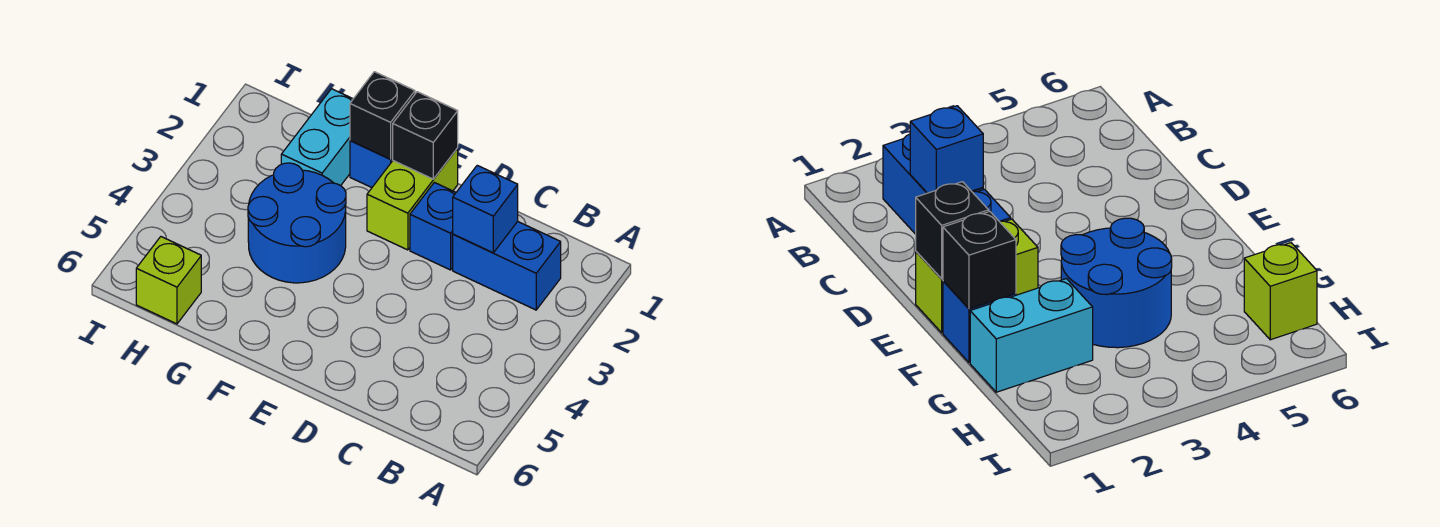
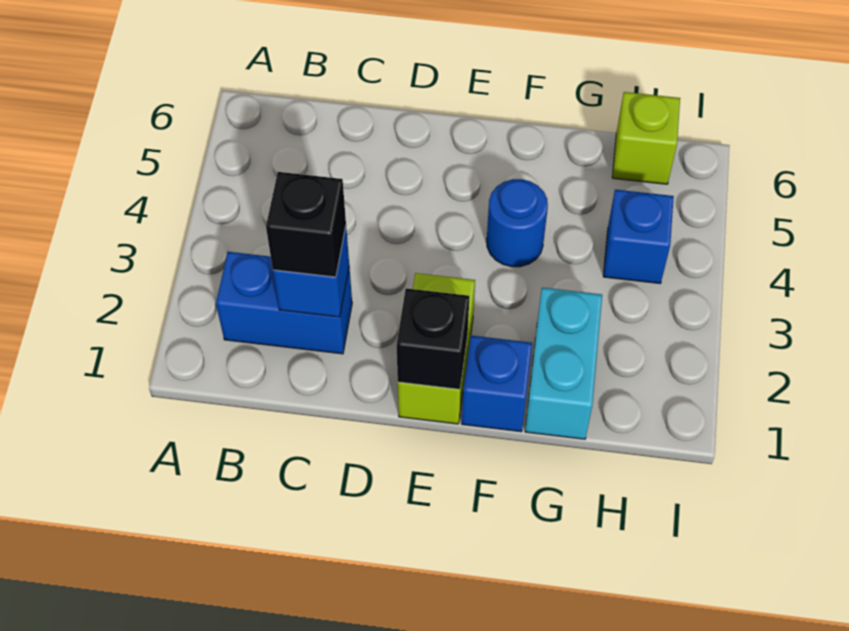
blue 1x1 brick [410,182,456,270] -> blue 1x1 brick moved to [603,190,674,283]
black 1x1 brick [350,72,415,159] -> black 1x1 brick moved to [266,172,346,277]
blue 2x2 round brick [248,163,346,283] -> blue 1x1 round brick [487,179,548,267]

